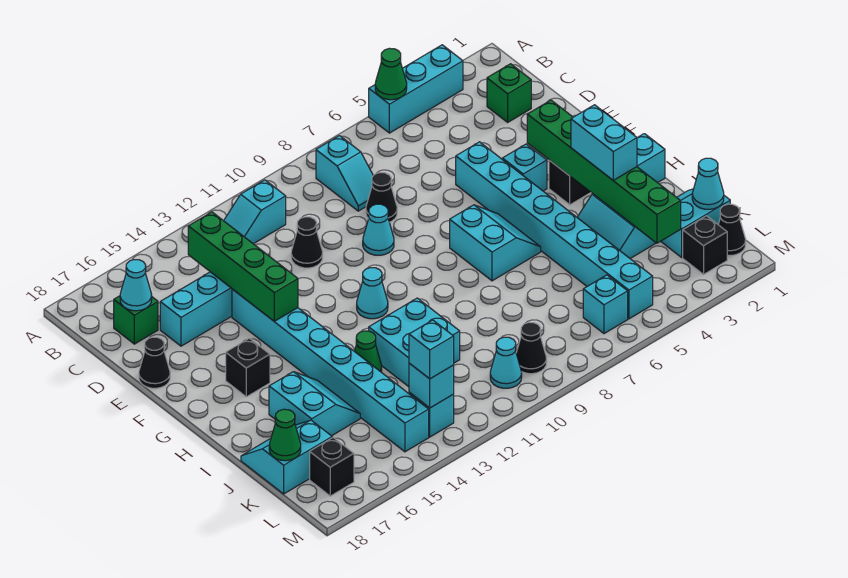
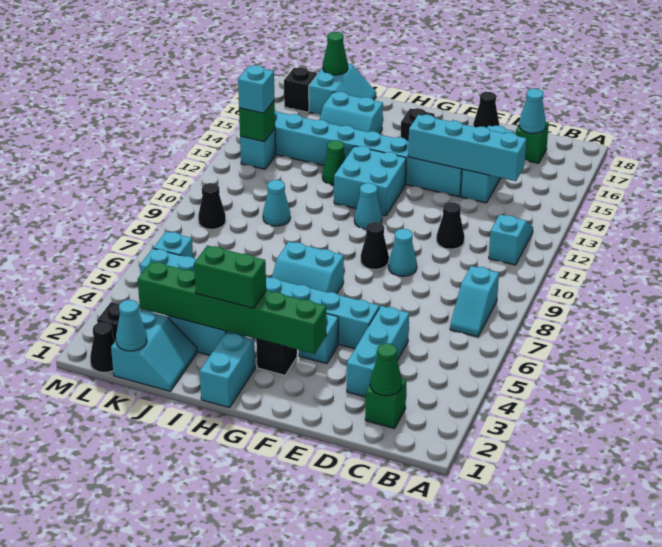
cyan 1x3 brick [369,45,463,133] -> cyan 1x3 brick moved to [347,306,409,397]
green 1x1 cone [375,48,407,100] -> green 1x1 cone moved to [370,343,402,396]
cyan 1x2 slope [316,136,373,211] -> cyan 1x2 slope turned to [450,266,499,337]
green 1x4 brick [188,212,298,321] -> cyan 1x4 brick [408,115,526,181]
black 1x1 cone [366,173,397,222] -> black 1x1 cone moved to [361,222,389,269]
cyan 1x2 brick [571,105,637,180] -> green 1x2 brick [194,245,266,308]
cyan 2x2 brick [369,298,460,387] -> cyan 2x2 brick moved to [334,146,406,216]
cyan 1x1 cone [490,337,522,388] -> cyan 1x1 cone moved to [263,180,291,226]
cyan 1x1 brick [409,363,454,408] -> green 1x1 brick [239,100,275,142]

